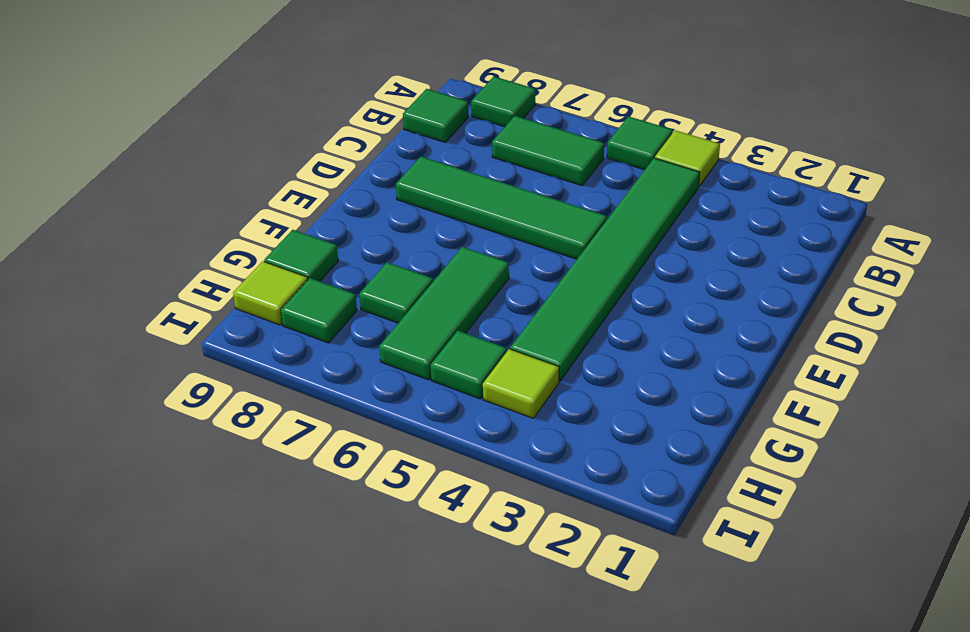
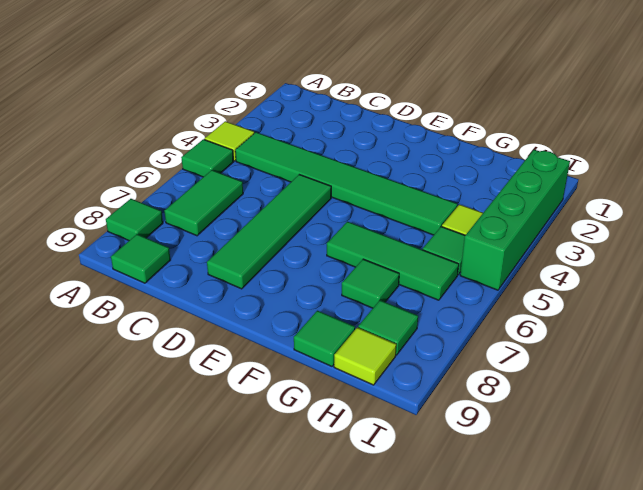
none -> green 1x4 brick [460,150,570,290]

